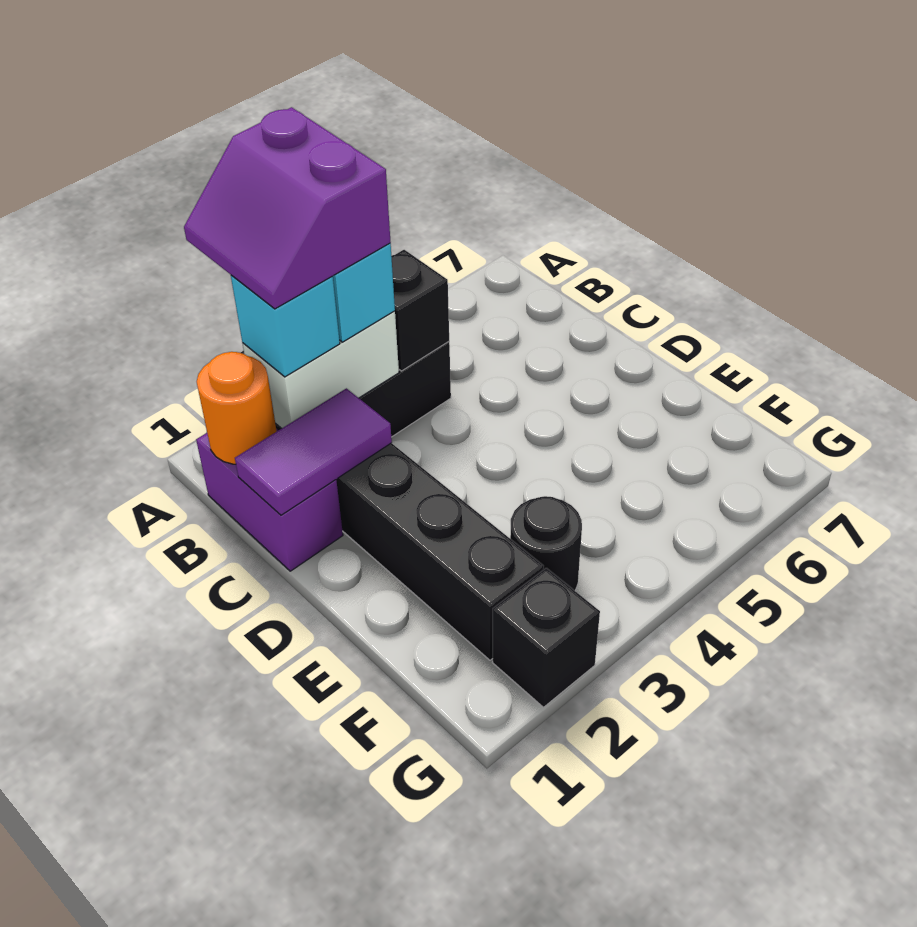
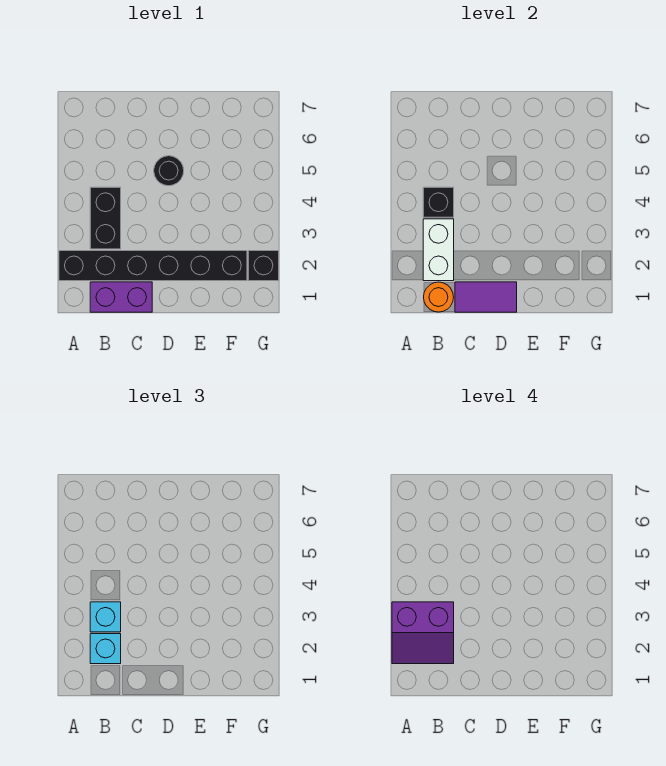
purple 1x2 tile [235,388,392,515] -> purple 1x2 tile turned to [455,282,517,312]
black 1x1 round brick [510,496,582,591] -> black 1x1 round brick moved to [154,156,184,186]

